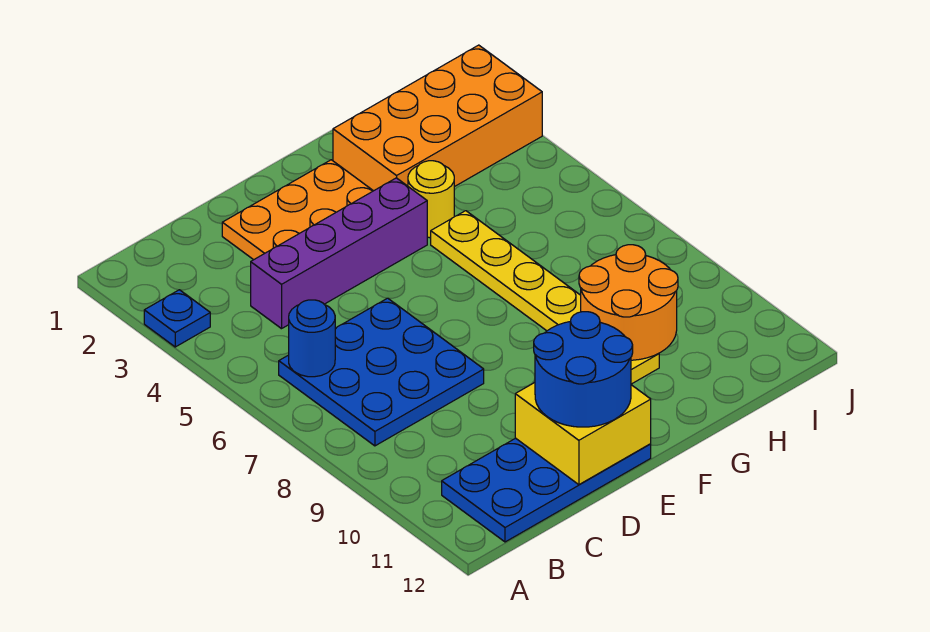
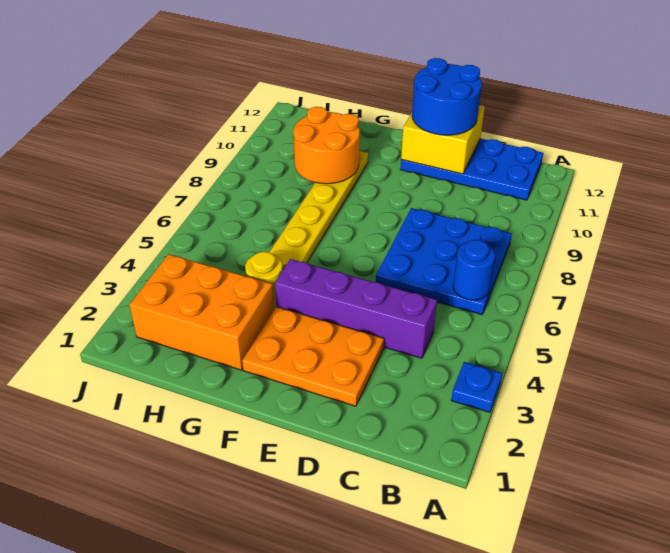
orange 2x4 brick [333,45,542,191] -> orange 2x3 brick [130,254,274,370]

